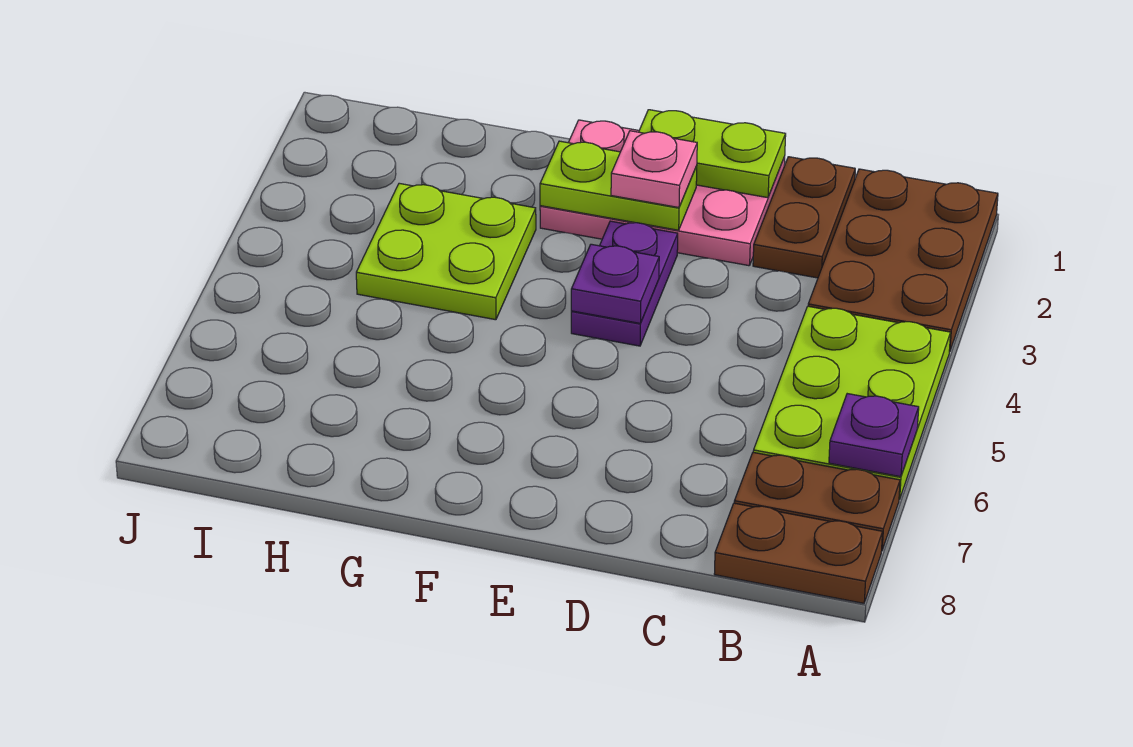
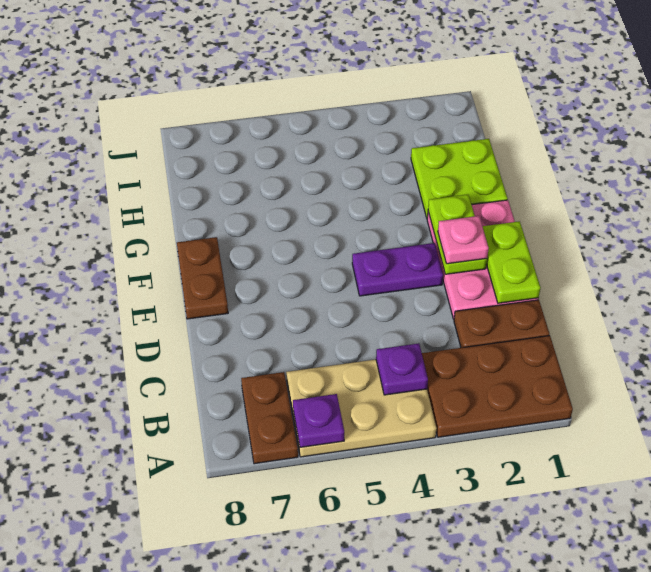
lime 2x3 plate [753,306,951,500] -> tan 2x3 plate [286,360,436,457]
brown 1x2 plate [714,503,883,603] -> brown 1x2 plate moved to [177,237,228,319]
purple 1x1 plate [571,244,659,323] -> purple 1x1 plate moved to [376,343,428,395]
lime 2x2 plate [356,183,536,320] -> lime 2x2 plate moved to [411,139,508,218]

